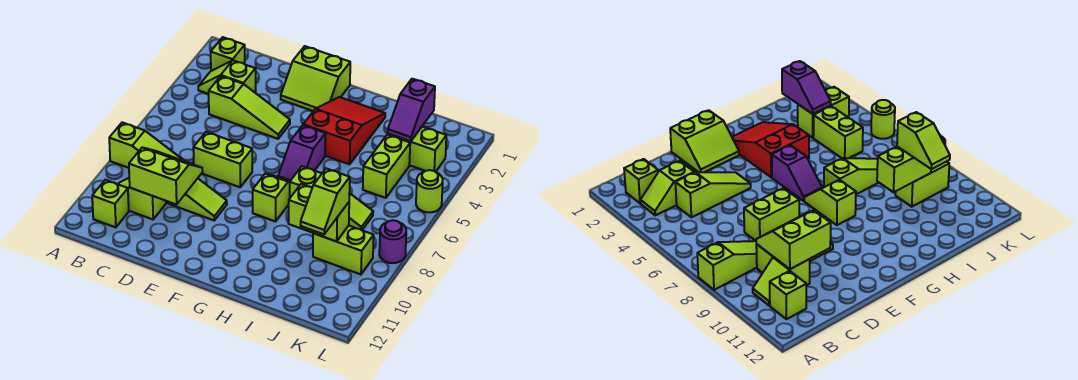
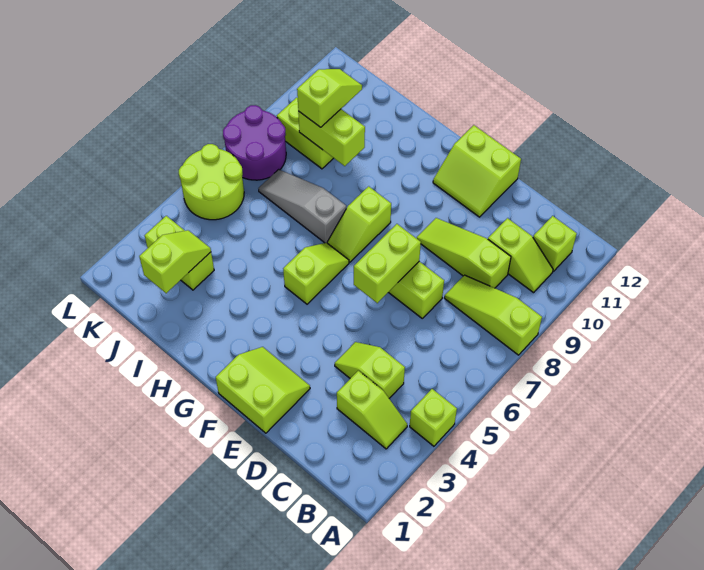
lime 1x1 brick [211,37,245,71] -> lime 1x1 brick moved to [410,389,457,446]
lime 1x3 slope [209,76,290,139] -> lime 1x2 slope [335,342,405,398]
lime 2x2 slope [129,147,202,204] -> lime 2x2 slope moved to [433,125,521,217]
red 2x3 slope [303,97,385,164] -> none
purple 1x2 slope [278,125,326,181] -> lime 1x2 slope [283,243,349,304]
lime 1x3 slope [290,166,373,230] -> grey 1x3 slope [258,169,346,243]
purple 1x2 slope [388,79,435,142] -> lime 1x2 slope [139,230,211,293]
lime 1x2 brick [363,134,410,198] -> lime 1x2 brick moved to [354,224,421,303]
lime 1x1 round brick [416,170,443,212] -> lime 2x2 round brick [179,144,244,220]
purple 1x1 round brick [379,220,406,263] -> purple 2x2 round brick [223,105,286,180]

